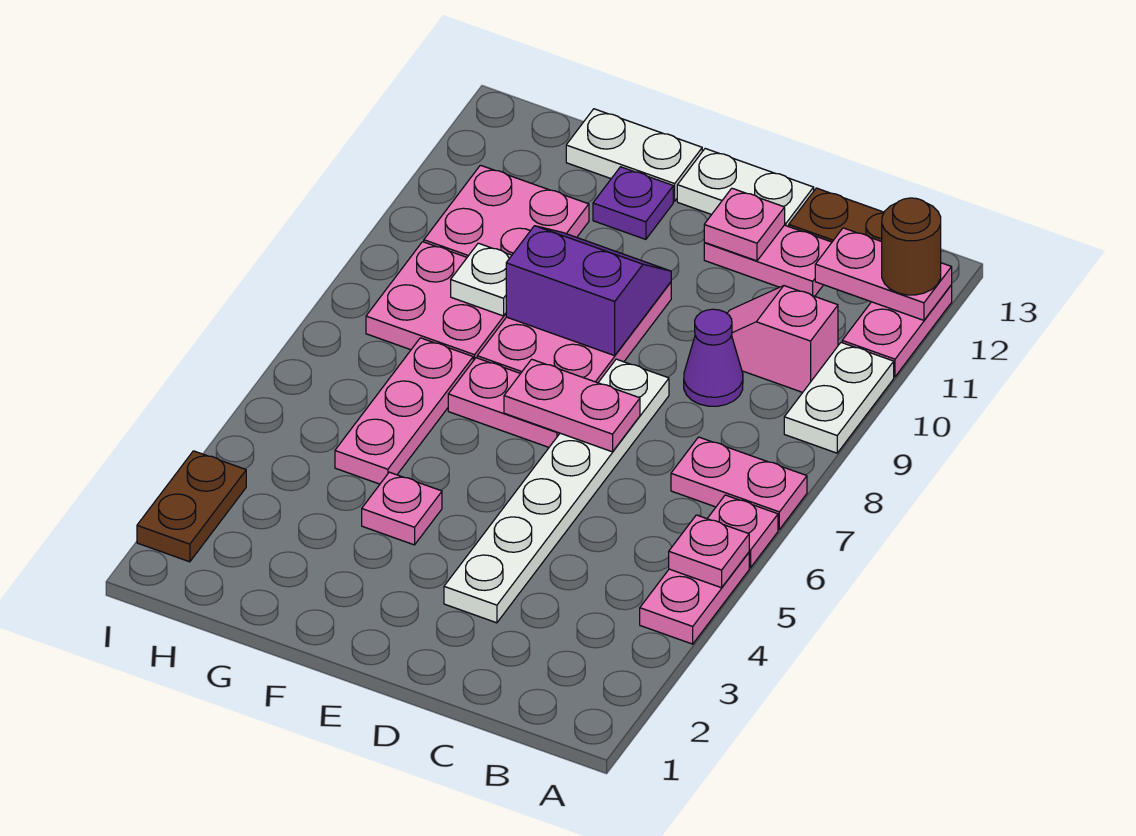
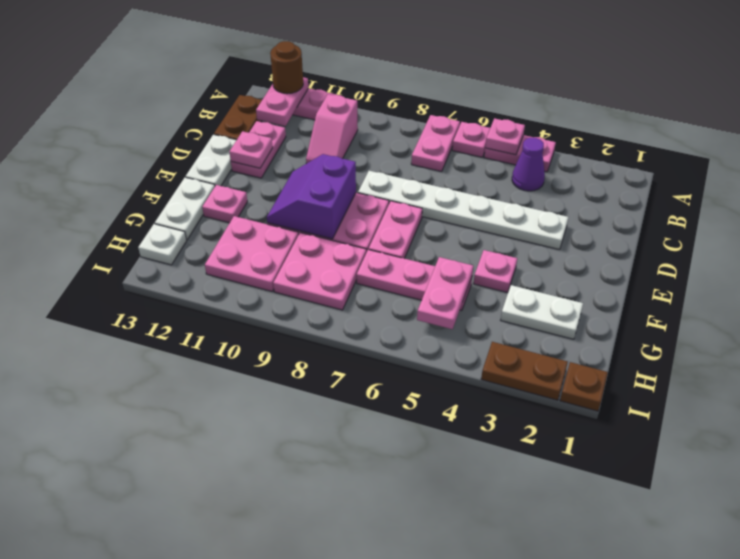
white 1x2 plate [784,343,894,453] -> white 1x2 plate moved to [501,285,583,339]
purple 1x1 cone [684,309,743,406] -> purple 1x1 cone moved to [512,138,545,191]
pink 1x2 plate [504,359,640,452] -> pink 1x2 plate moved to [417,257,473,329]
purple 1x1 plate [593,167,673,239] -> pink 1x1 plate [202,185,247,223]
white 1x1 plate [451,243,512,316] -> white 1x1 plate moved to [138,224,186,265]
none -> brown 1x1 plate [560,362,608,411]

